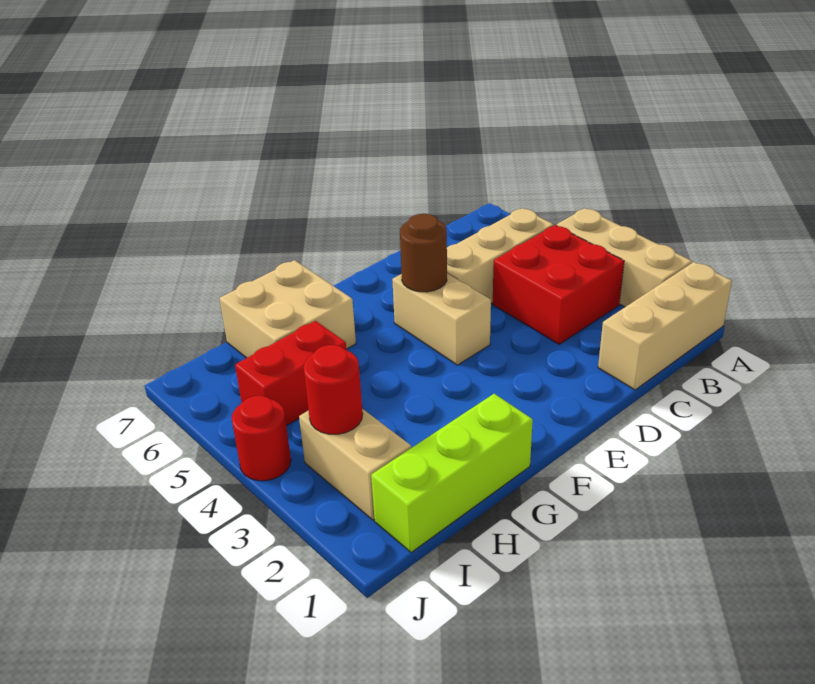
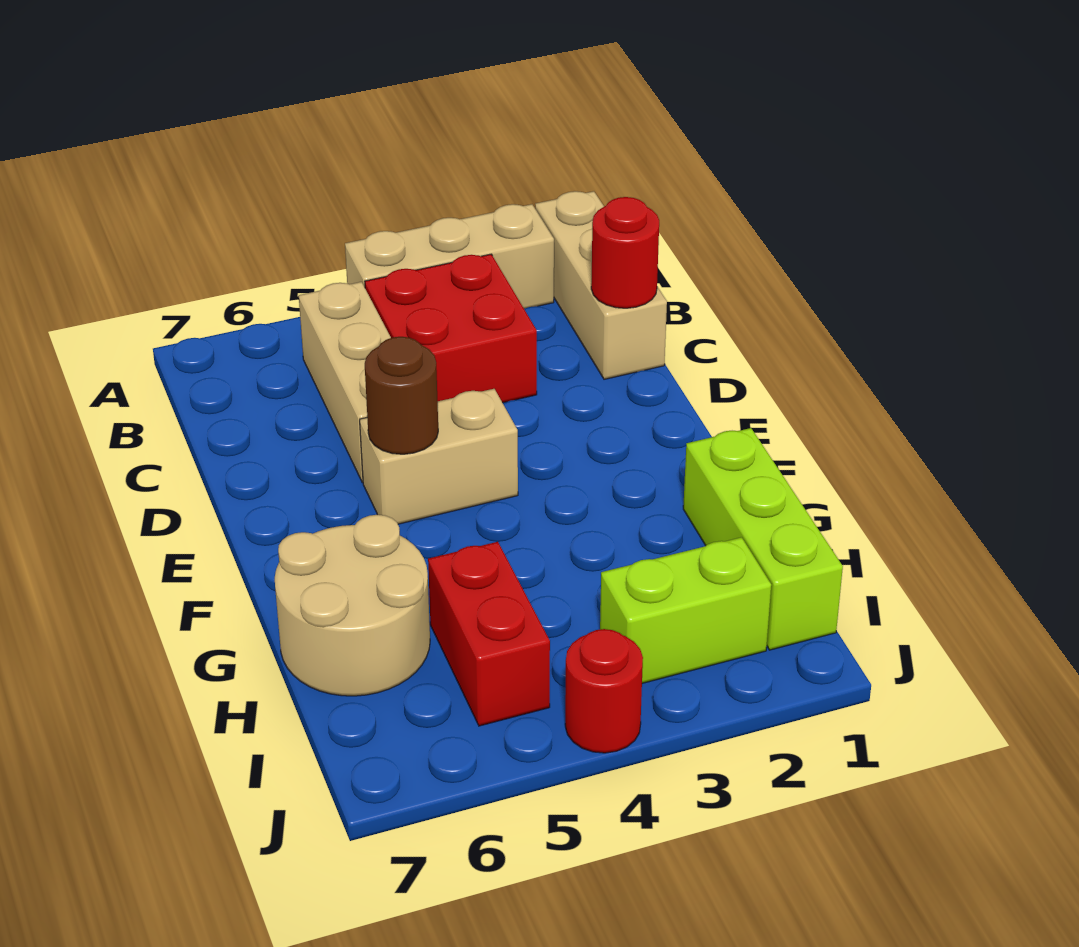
tan 2x2 brick [219,260,356,358] -> tan 2x2 round brick [275,515,430,696]
tan 1x2 brick [299,409,411,520] -> lime 1x2 brick [600,537,771,683]
red 1x1 round brick [304,345,363,434] -> red 1x1 round brick moved to [591,197,659,308]

